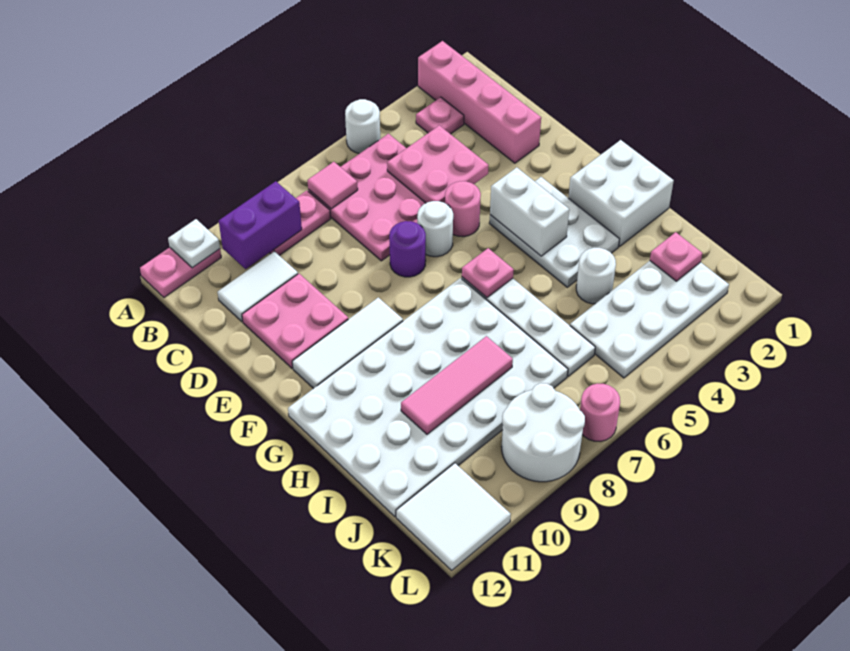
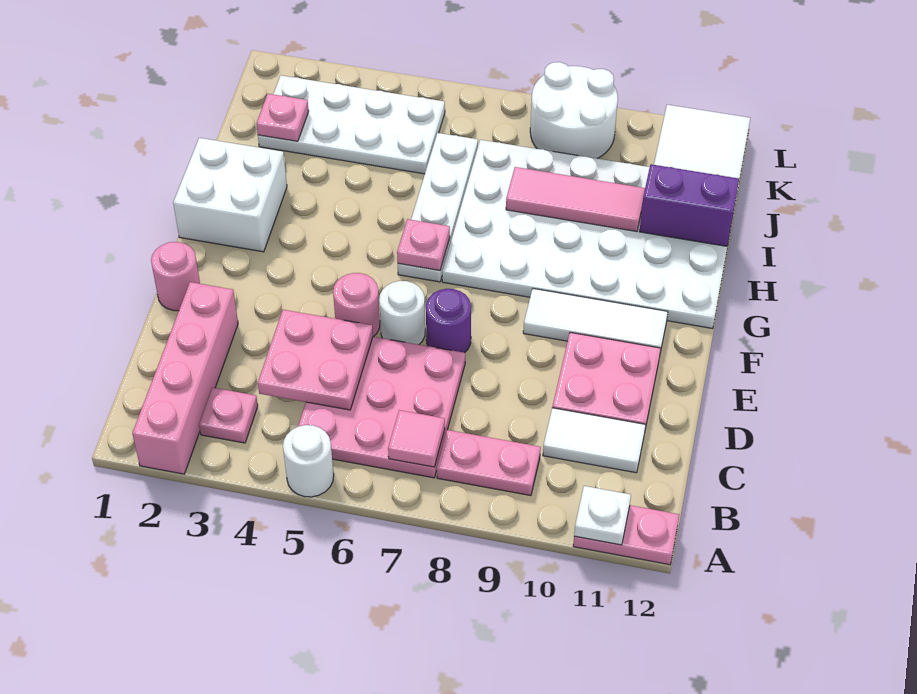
purple 1x2 brick [219,181,302,269] -> purple 1x2 brick moved to [639,164,739,246]
white 2x3 plate [489,177,619,287] -> none
white 1x2 brick [490,167,569,256] -> none
white 1x1 round brick [576,248,616,304] -> none
pink 1x1 round brick [580,383,620,442] -> pink 1x1 round brick moved to [151,242,200,311]

